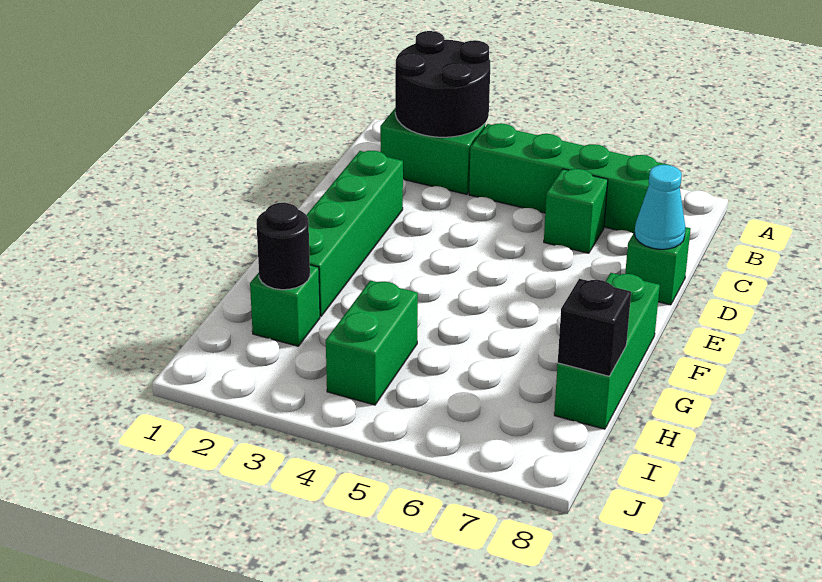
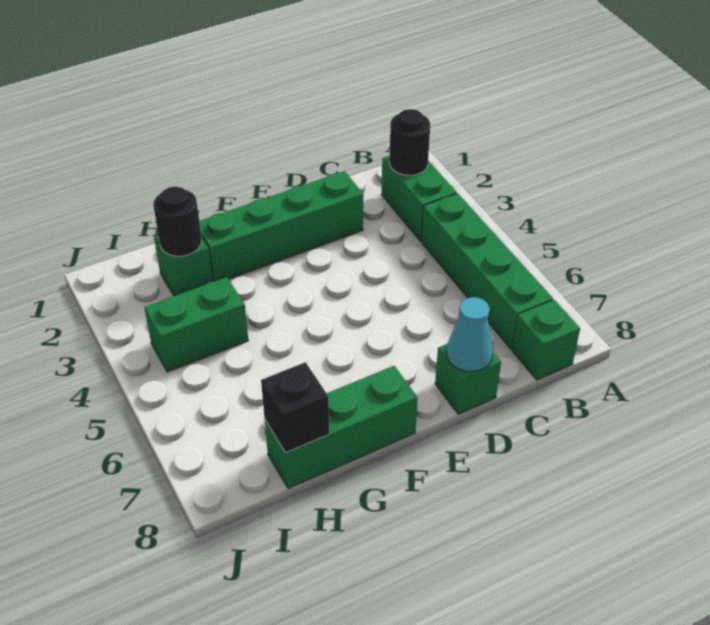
black 2x2 round brick [395,31,490,137] -> black 1x1 round brick [389,109,430,175]
green 1x1 brick [544,169,608,253] -> green 1x1 brick moved to [512,300,580,380]

